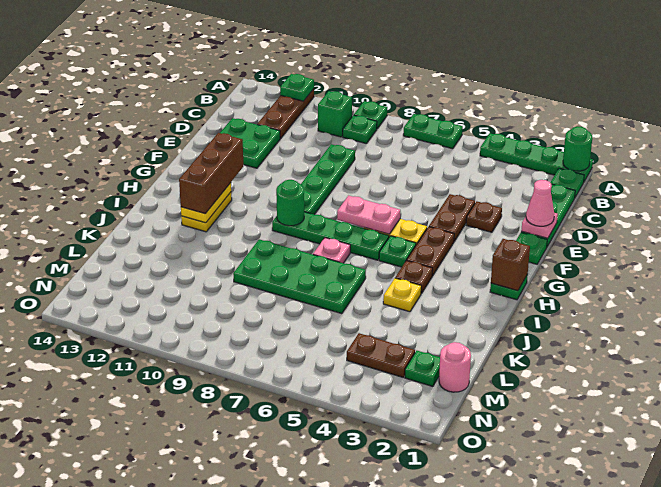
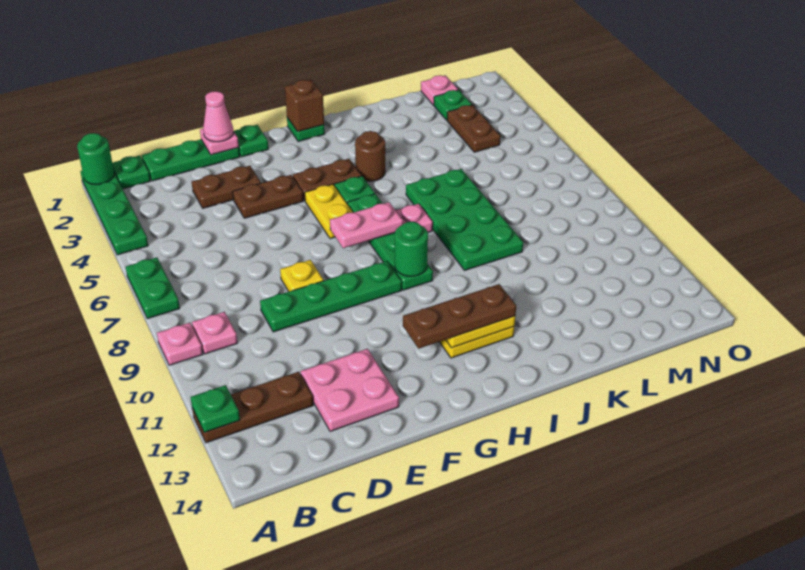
green 1x1 plate [354,101,387,129] -> pink 1x1 plate [157,323,203,365]
green 1x1 plate [343,115,377,144] -> pink 1x1 plate [192,312,237,354]
green 1x1 brick [318,91,352,137] -> none
green 2x2 plate [220,118,281,168] -> pink 2x2 plate [301,349,399,431]
brown 1x1 plate [466,201,502,232] -> brown 1x2 plate [192,166,261,208]
pink 1x2 plate [337,195,400,234] -> pink 1x2 plate turned to [330,202,403,248]
brown 1x3 brick [179,133,243,214] -> brown 1x3 plate [403,284,516,349]
brown 1x1 plate [395,261,433,294] -> brown 1x1 round brick [355,131,385,181]
yellow 1x1 plate [383,278,421,312] -> yellow 1x1 plate moved to [280,260,324,291]
pink 1x1 round brick [439,342,471,392] -> pink 1x1 plate [421,75,458,105]

